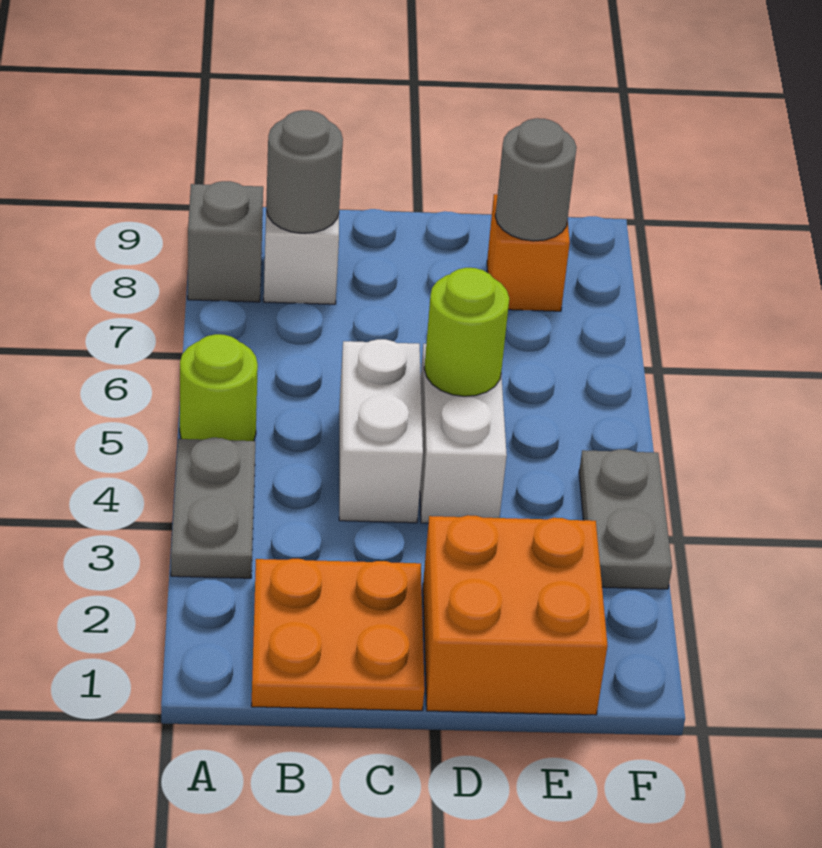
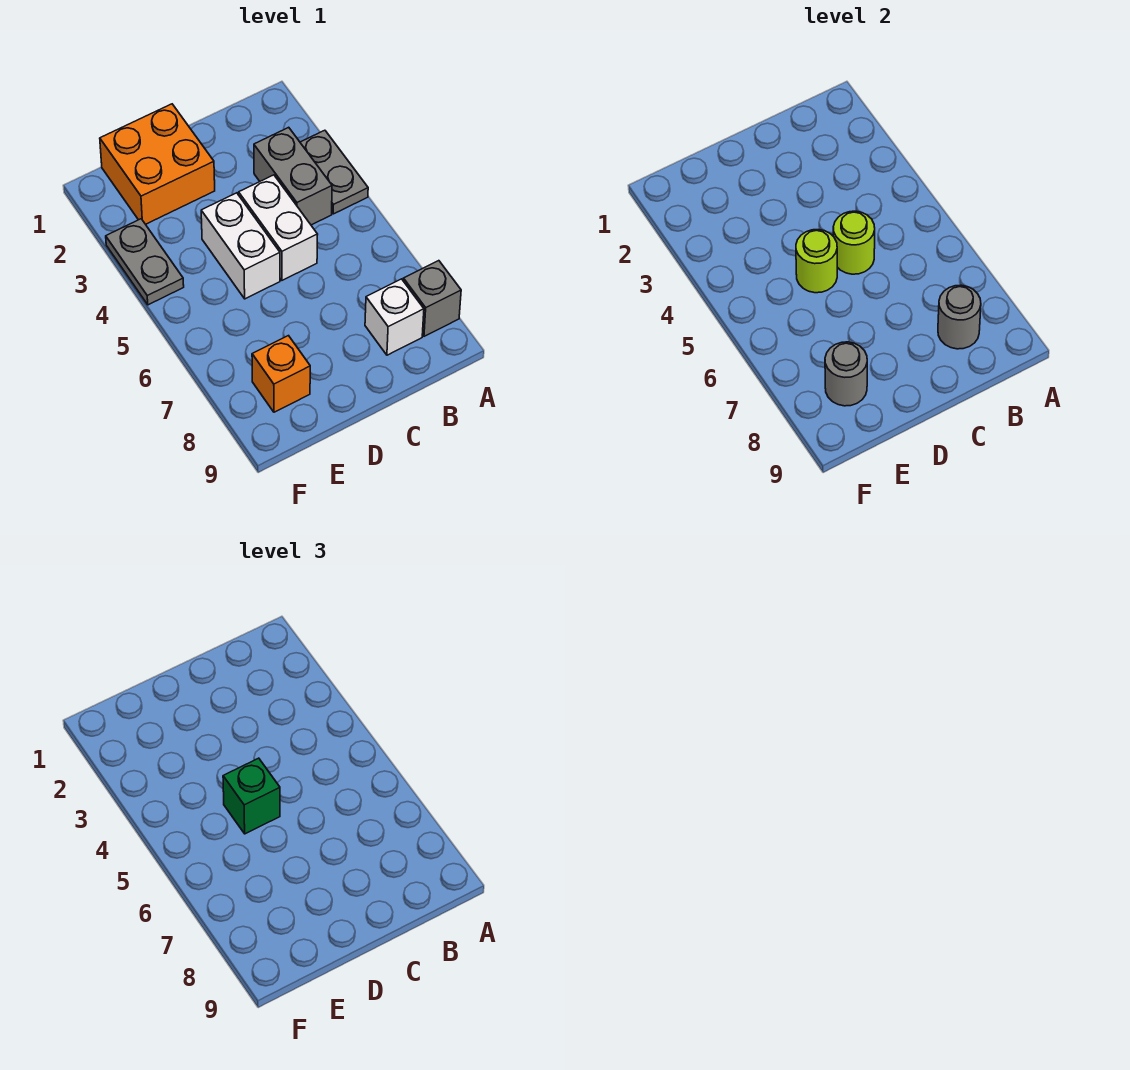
lime 1x1 round brick [180,334,258,441] -> lime 1x1 round brick moved to [833,211,875,274]
orange 2x2 plate [251,559,425,711] -> none
none -> grey 1x2 brick [254,127,332,225]
none -> green 1x1 brick [223,758,280,834]

